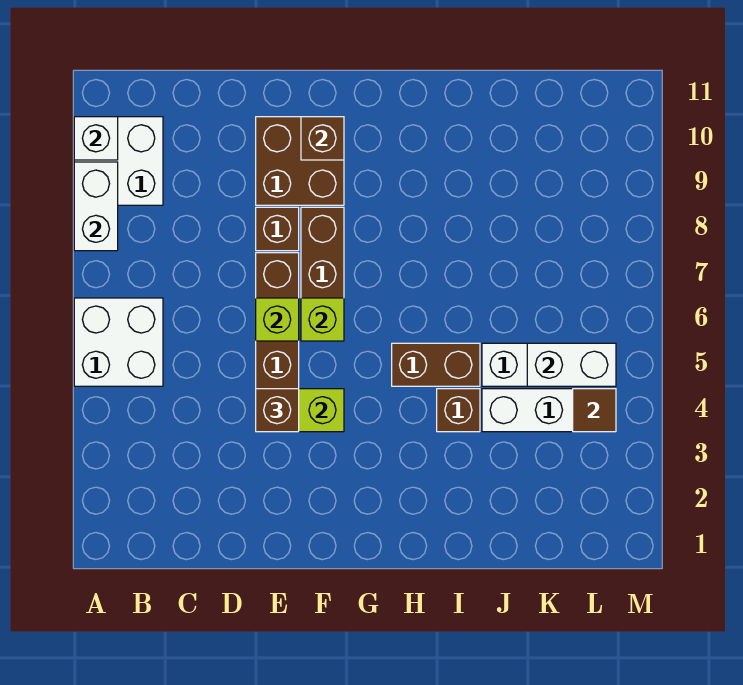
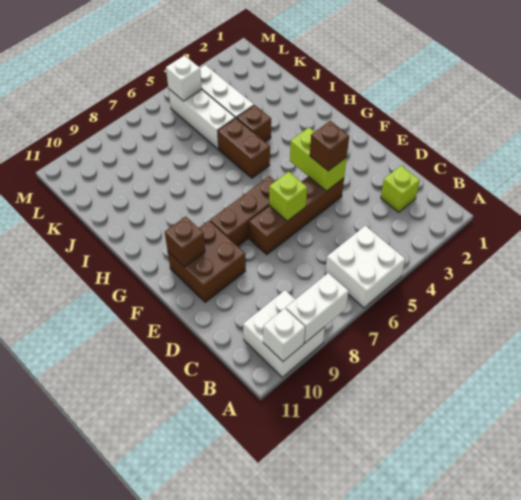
brown 1x1 brick [256,207,299,251] -> none
lime 1x1 brick [301,298,344,341] -> lime 1x1 brick moved to [381,166,420,212]
white 1x2 brick [527,343,616,386] -> white 1x1 brick [166,55,202,101]
brown 1x1 tile [573,389,616,432] -> none

